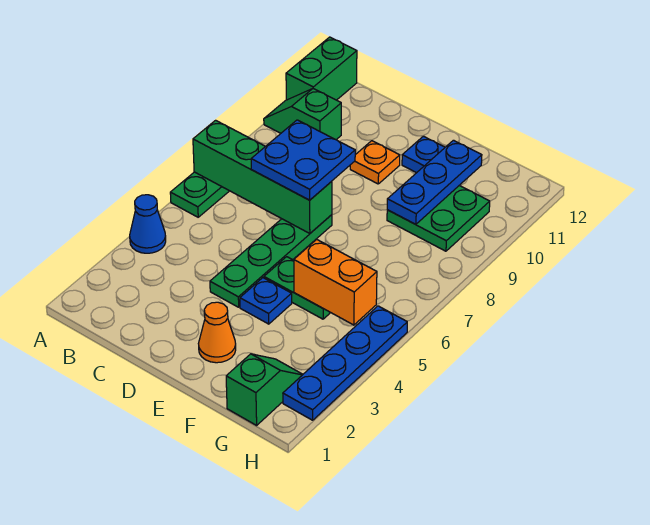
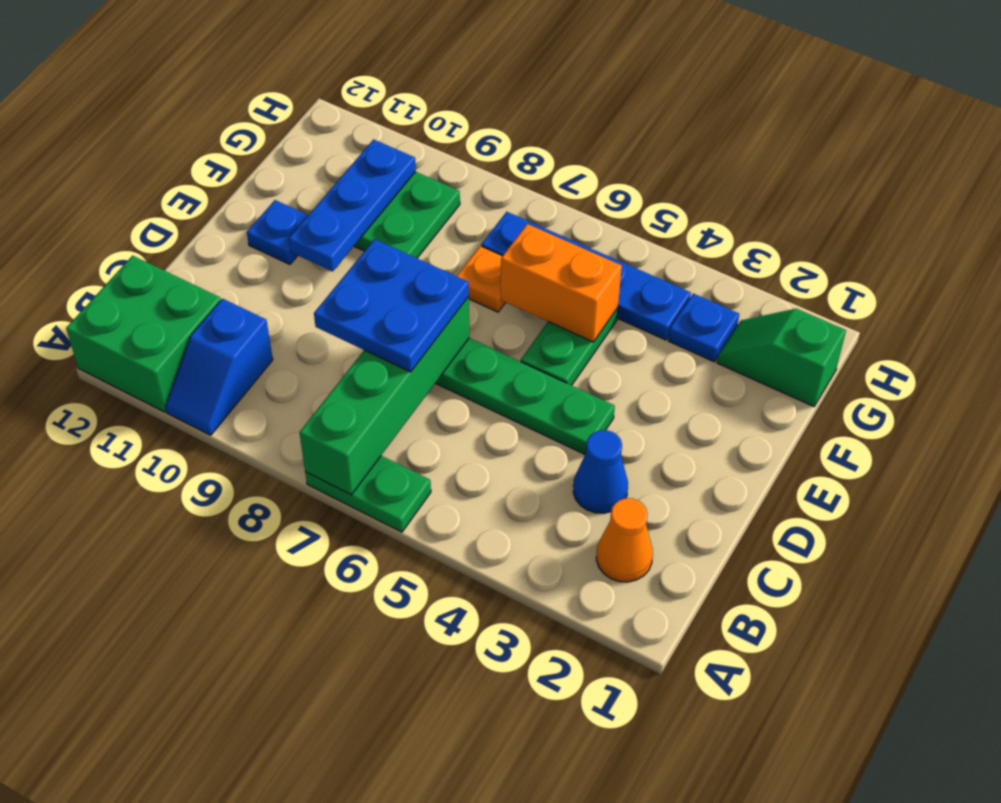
blue 1x1 cone [130,195,166,253] -> blue 1x1 cone moved to [573,430,628,513]
green 1x2 slope [264,89,341,140] -> blue 1x2 slope [166,299,273,435]
green 1x2 brick [286,37,357,100] -> green 2x2 brick [66,256,221,412]
orange 1x1 plate [350,141,400,184] -> orange 1x1 plate moved to [457,246,506,312]
orange 1x1 cone [198,302,236,363] -> orange 1x1 cone moved to [596,498,653,582]
blue 1x1 plate [240,278,292,324] -> blue 1x1 plate moved to [668,294,739,362]
orange 1x2 brick [294,239,377,325] -> orange 1x2 brick turned to [501,224,622,342]
blue 1x3 plate [387,140,482,224] -> blue 1x3 plate turned to [289,139,416,271]
blue 1x4 plate [283,306,407,420] -> blue 1x4 plate moved to [481,212,691,340]

